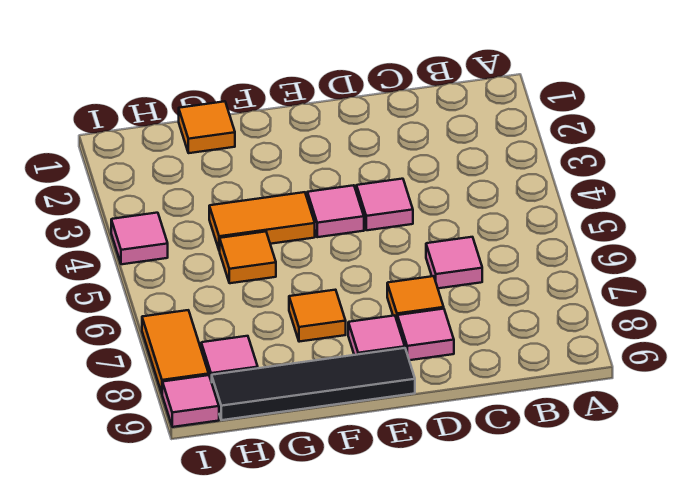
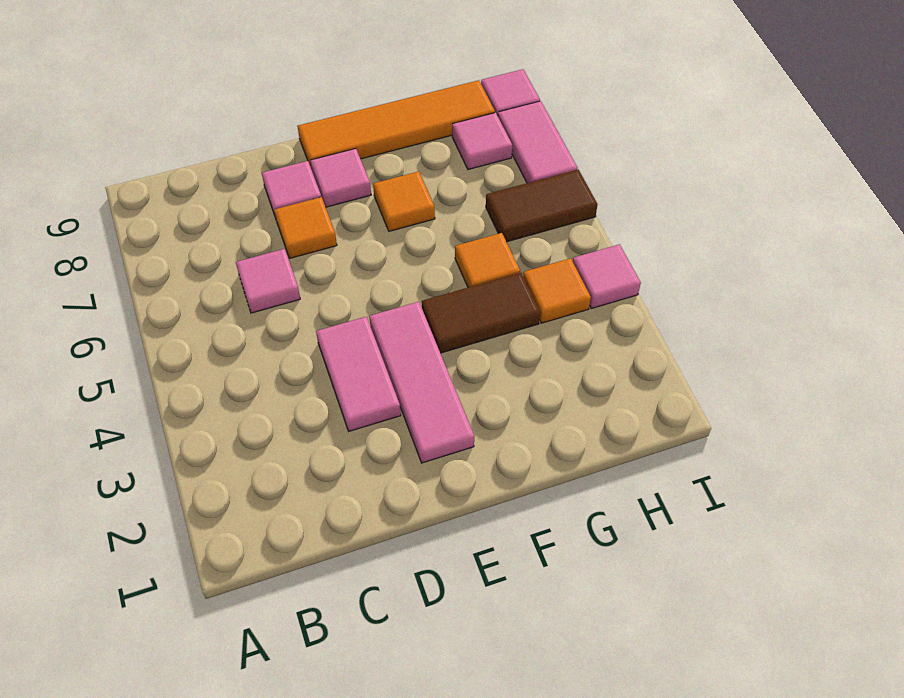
pink 1x1 tile [356,179,413,230] -> pink 1x2 tile [316,317,401,431]
pink 1x1 tile [307,185,364,237] -> pink 1x3 tile [369,302,474,463]
black 1x4 tile [212,348,415,420] -> orange 1x4 tile [298,80,495,170]
orange 1x2 tile [209,192,315,251] -> brown 1x2 tile [422,273,540,353]
orange 1x1 tile [179,101,235,153] -> orange 1x1 tile moved to [523,258,591,323]
none -> brown 1x2 tile [486,170,598,242]
orange 1x2 tile [142,310,209,393] -> pink 1x2 tile [498,101,577,183]

